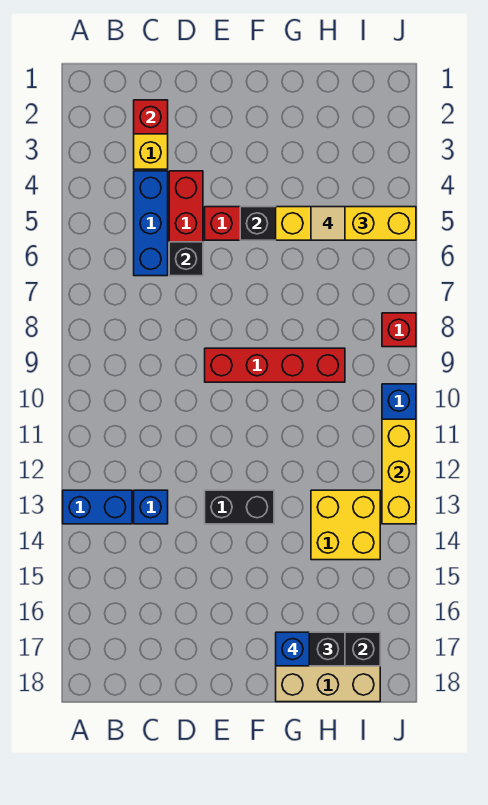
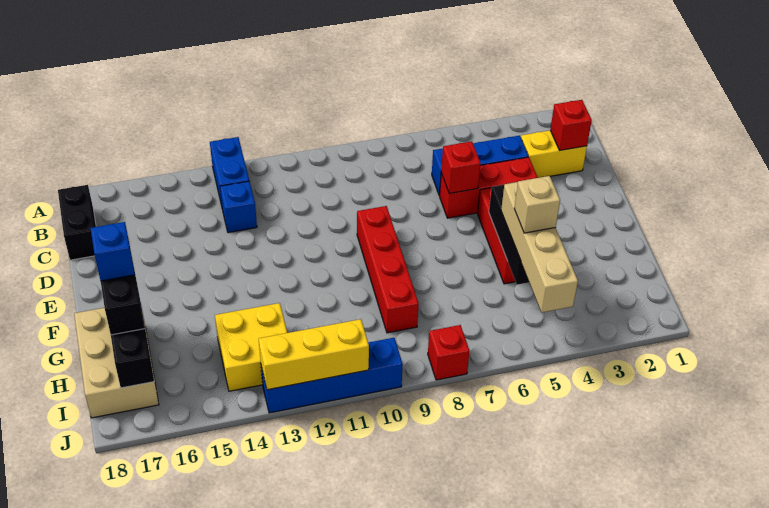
black 1x1 brick [169,242,203,276] -> red 1x1 brick [441,141,481,193]
black 1x2 brick [205,490,274,524] -> black 1x2 brick moved to [58,185,96,260]
yellow 1x4 brick [276,207,416,240] -> tan 1x4 brick [501,182,578,313]
tan 1x1 tile [311,207,345,240] -> tan 1x1 brick [514,176,560,233]

